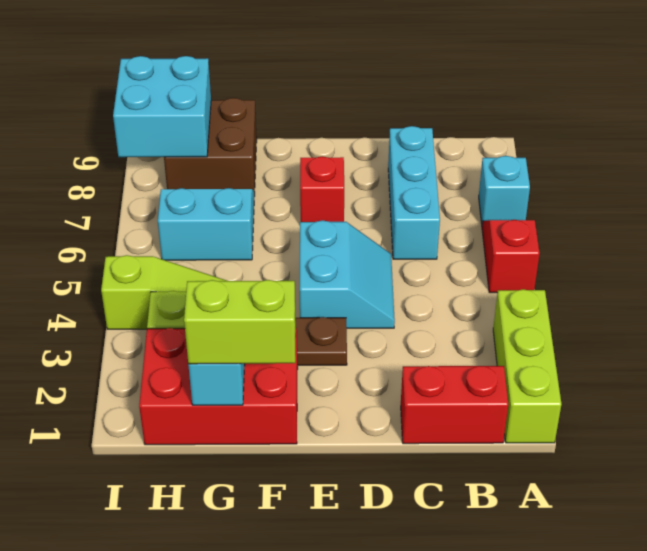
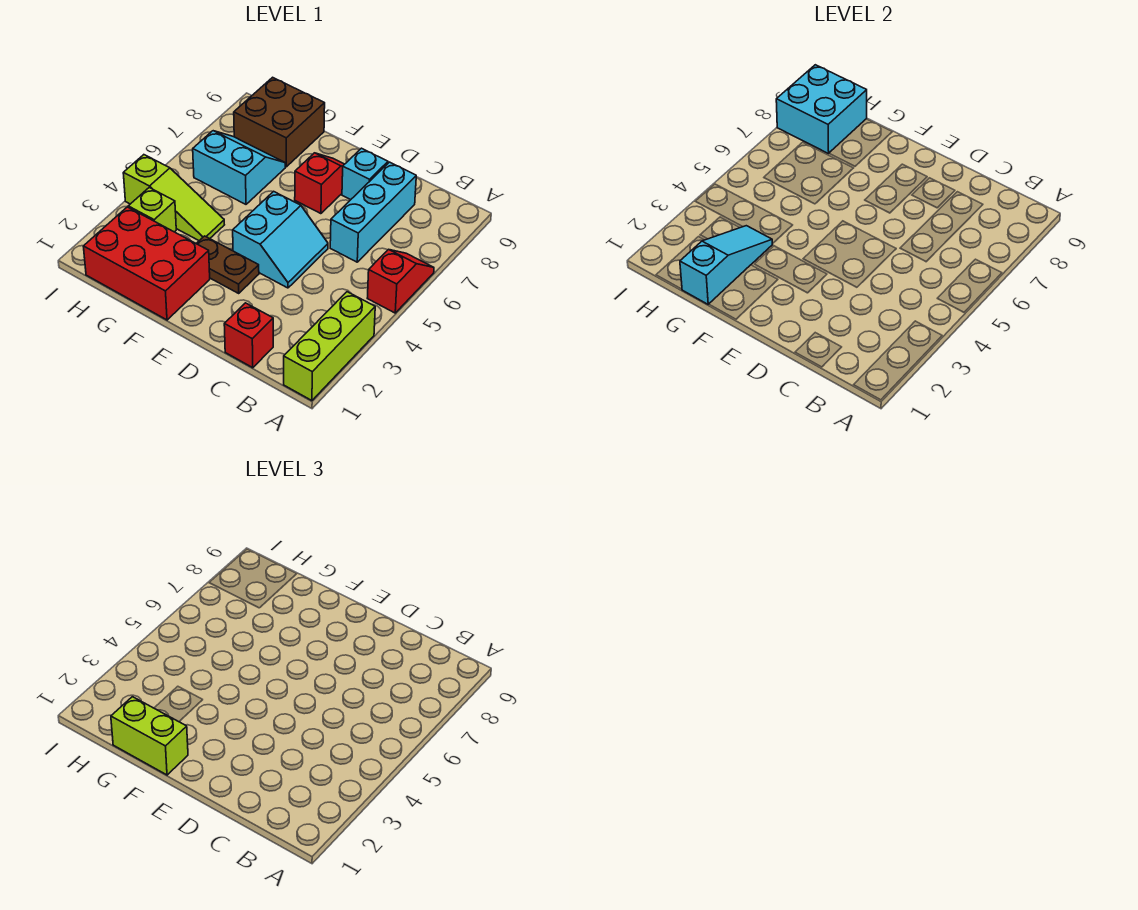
cyan 1x1 brick [479,156,530,224] -> cyan 1x1 brick moved to [342,148,388,200]
red 1x2 brick [401,366,508,444] -> red 1x1 brick [224,303,273,368]

